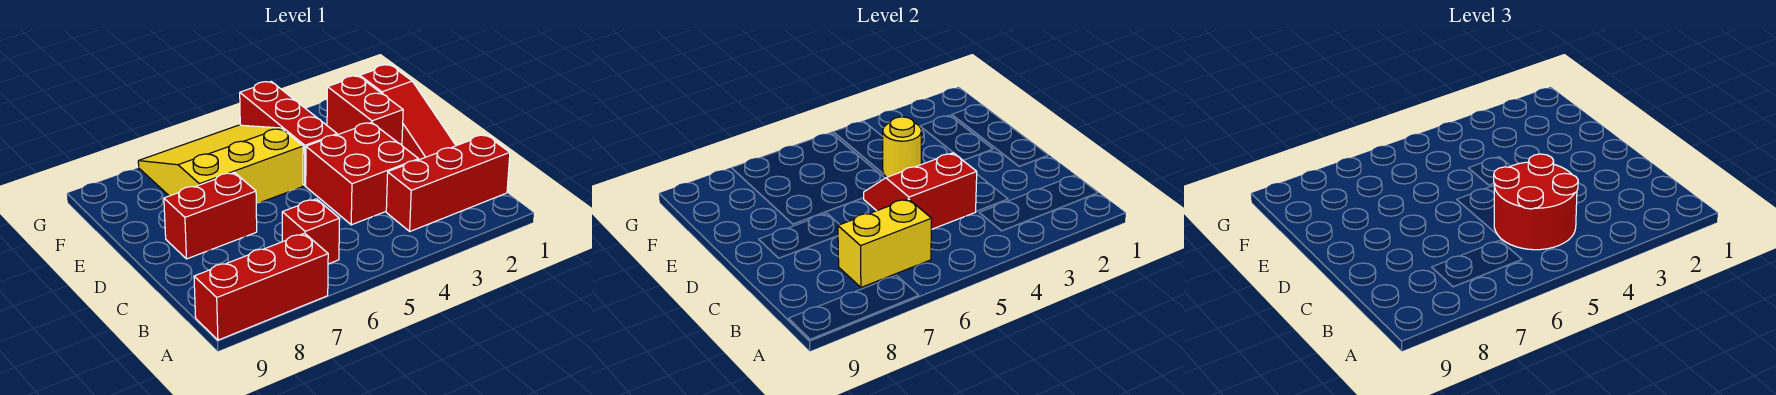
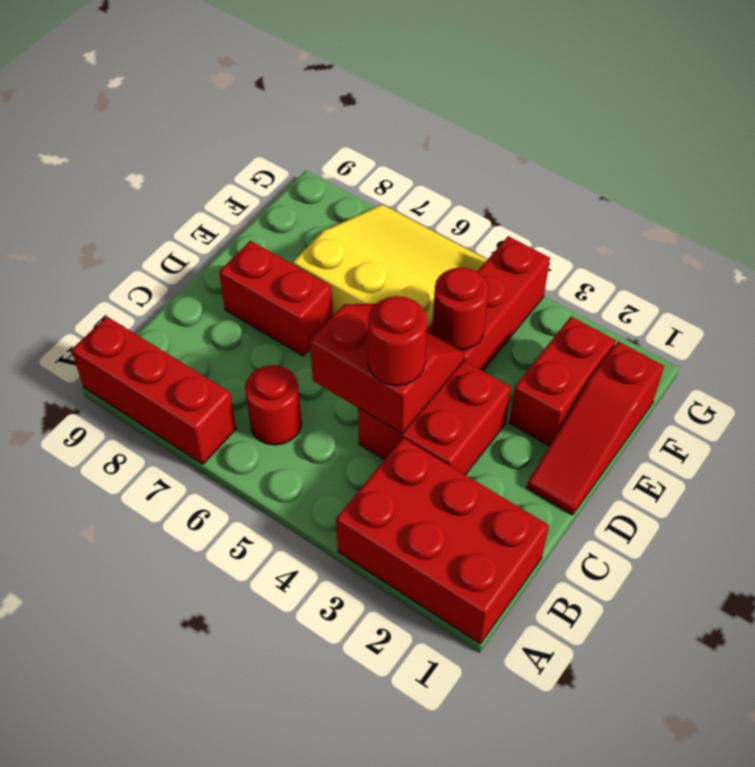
red 1x3 brick [386,135,510,231] -> red 2x3 brick [336,438,549,644]
red 2x2 round brick [1494,154,1578,250] -> red 1x1 round brick [368,296,427,386]
red 1x1 brick [282,199,340,264] -> red 1x1 round brick [245,365,301,445]
yellow 1x2 brick [838,199,932,287] -> none
yellow 1x1 round brick [883,117,922,177] -> red 1x1 round brick [432,268,489,350]

